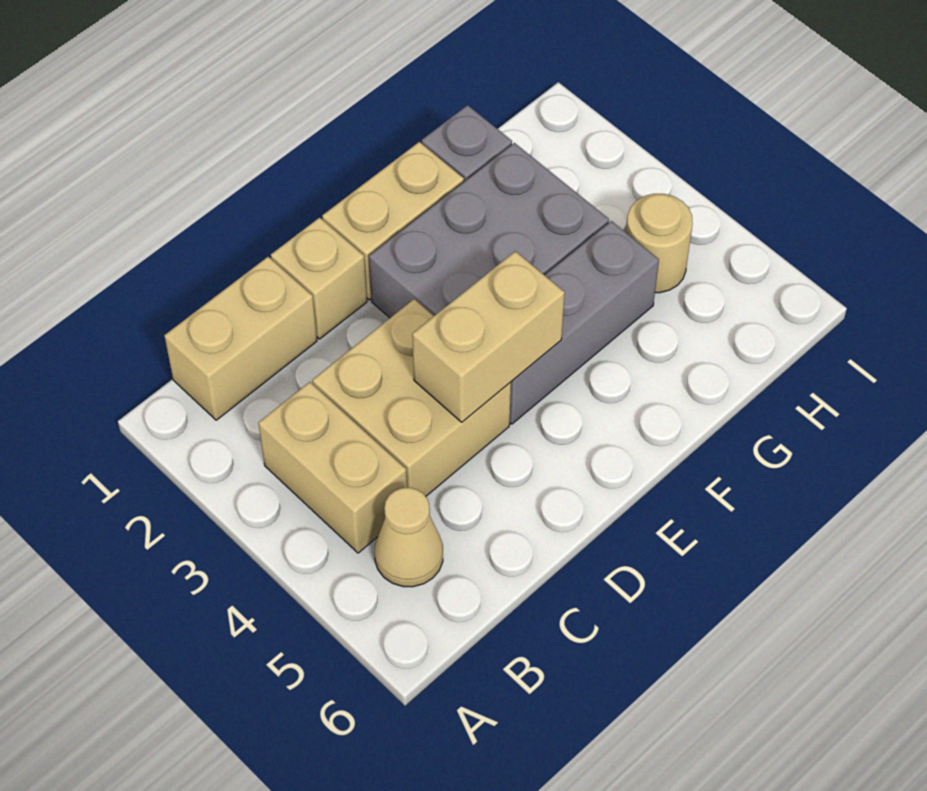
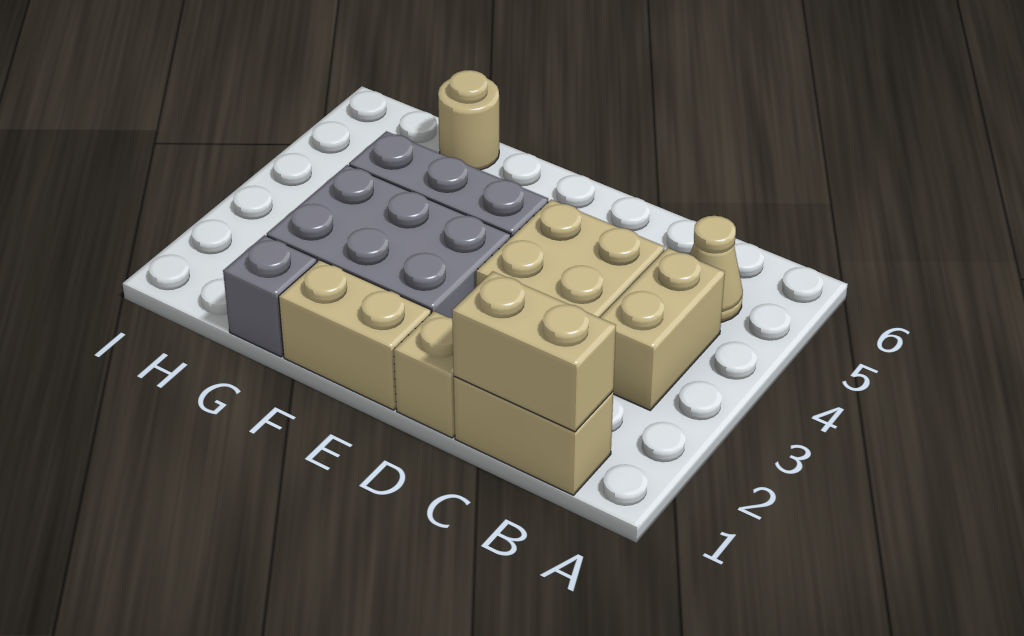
tan 1x2 brick [412,251,565,422] -> tan 1x2 brick moved to [452,271,616,432]
tan 1x1 round brick [626,194,693,293] -> tan 1x1 round brick moved to [438,70,499,170]

